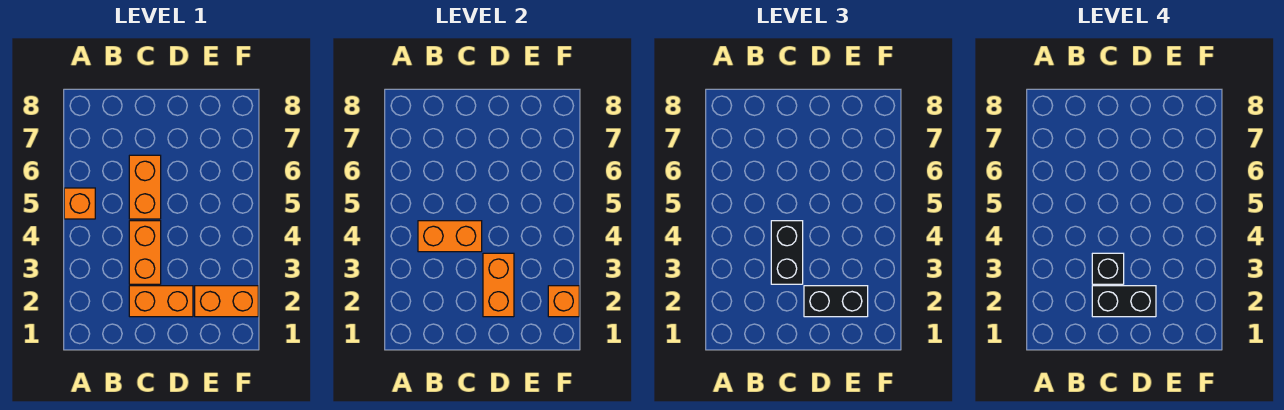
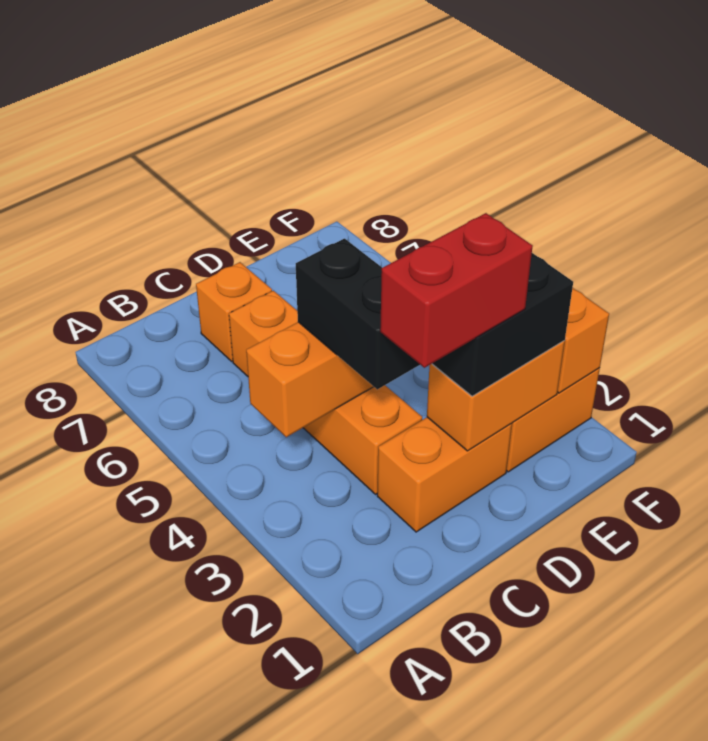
orange 1x1 brick [64,188,95,219] -> orange 1x1 brick moved to [196,262,272,361]
black 1x2 brick [1092,286,1156,317] -> red 1x2 brick [380,213,533,368]
black 1x1 brick [1092,253,1124,284] -> none
orange 1x2 brick [483,253,514,317] -> orange 1x2 brick turned to [427,341,565,451]

